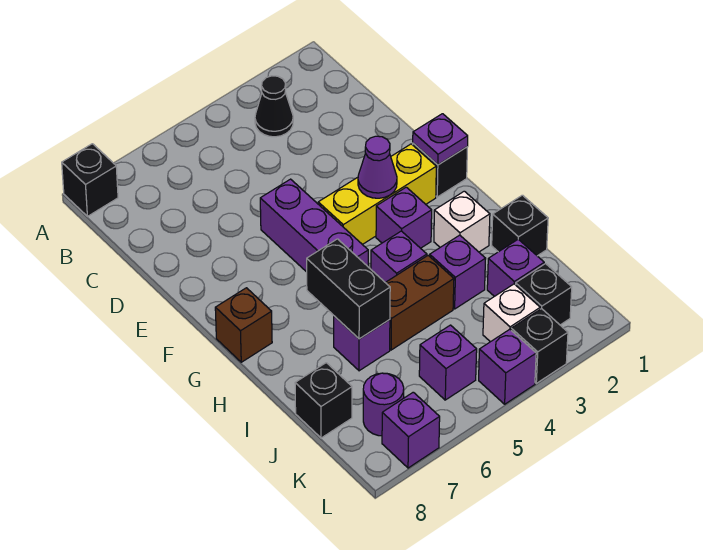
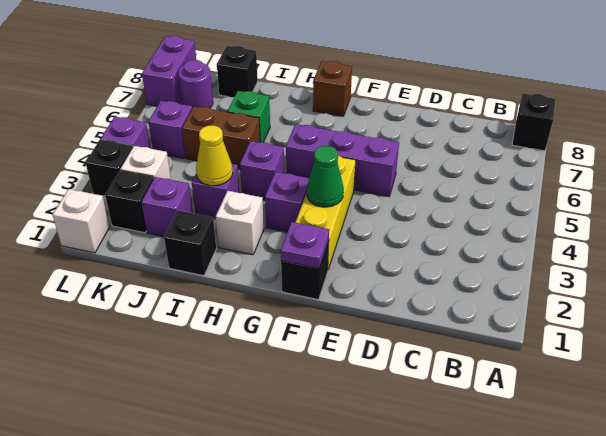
black 1x1 cone [255,76,293,137] -> none
purple 1x1 cone [358,136,397,198] -> green 1x1 cone [307,146,344,207]
black 1x2 brick [307,239,390,339] -> none
none -> yellow 1x1 cone [196,126,233,186]
brown 1x2 brick [385,256,454,350] -> brown 1x2 brick turned to [182,106,260,169]
purple 1x1 brick [334,316,390,371] -> green 1x1 brick [228,91,270,142]
none -> white 1x1 brick [53,189,110,253]
purple 1x1 brick [382,392,440,468] -> purple 1x2 brick [142,36,196,106]

